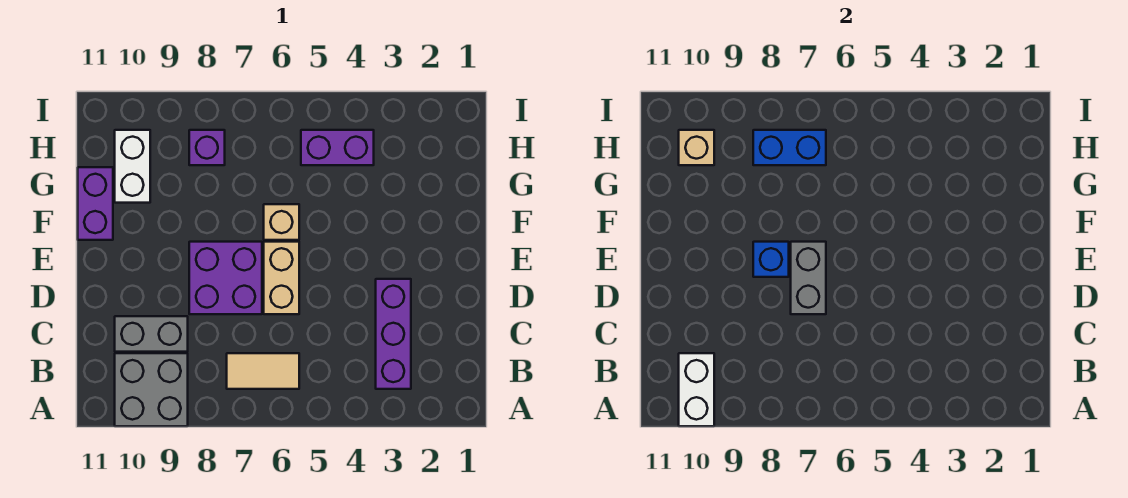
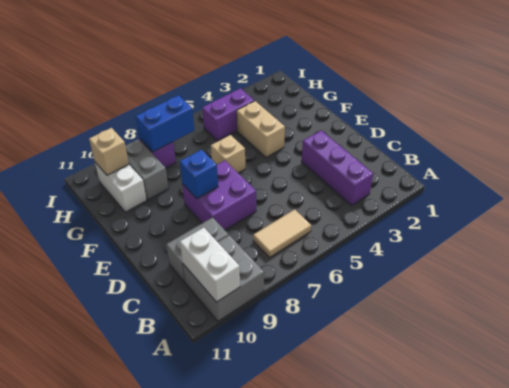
tan 1x2 brick [264,242,299,314] -> tan 1x2 brick moved to [237,101,285,157]
grey 1x2 brick [791,242,826,314] -> grey 1x2 brick moved to [126,139,169,200]
purple 1x2 brick [78,167,113,240] -> none

